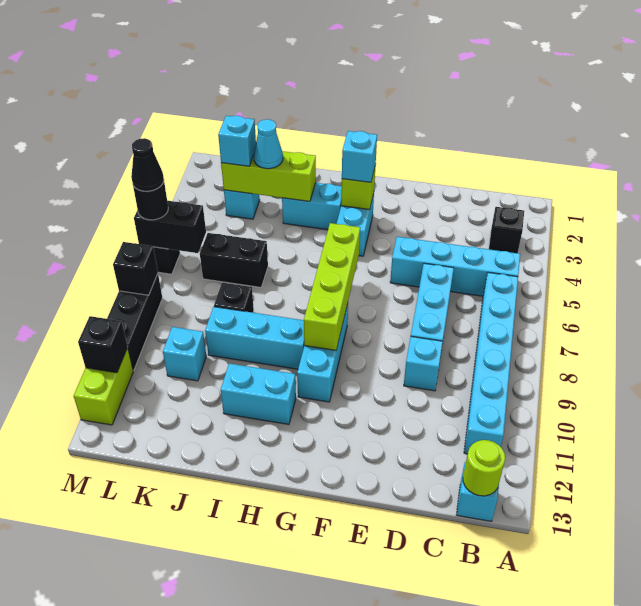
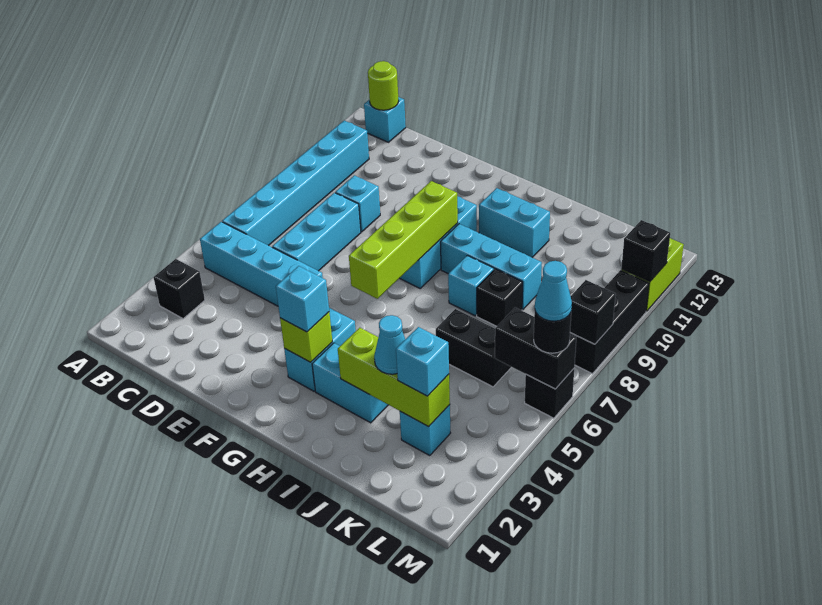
cyan 1x1 brick [163,327,206,381] -> cyan 1x1 brick moved to [448,256,494,316]
black 1x1 cone [131,138,164,191] -> cyan 1x1 cone [535,261,572,321]

